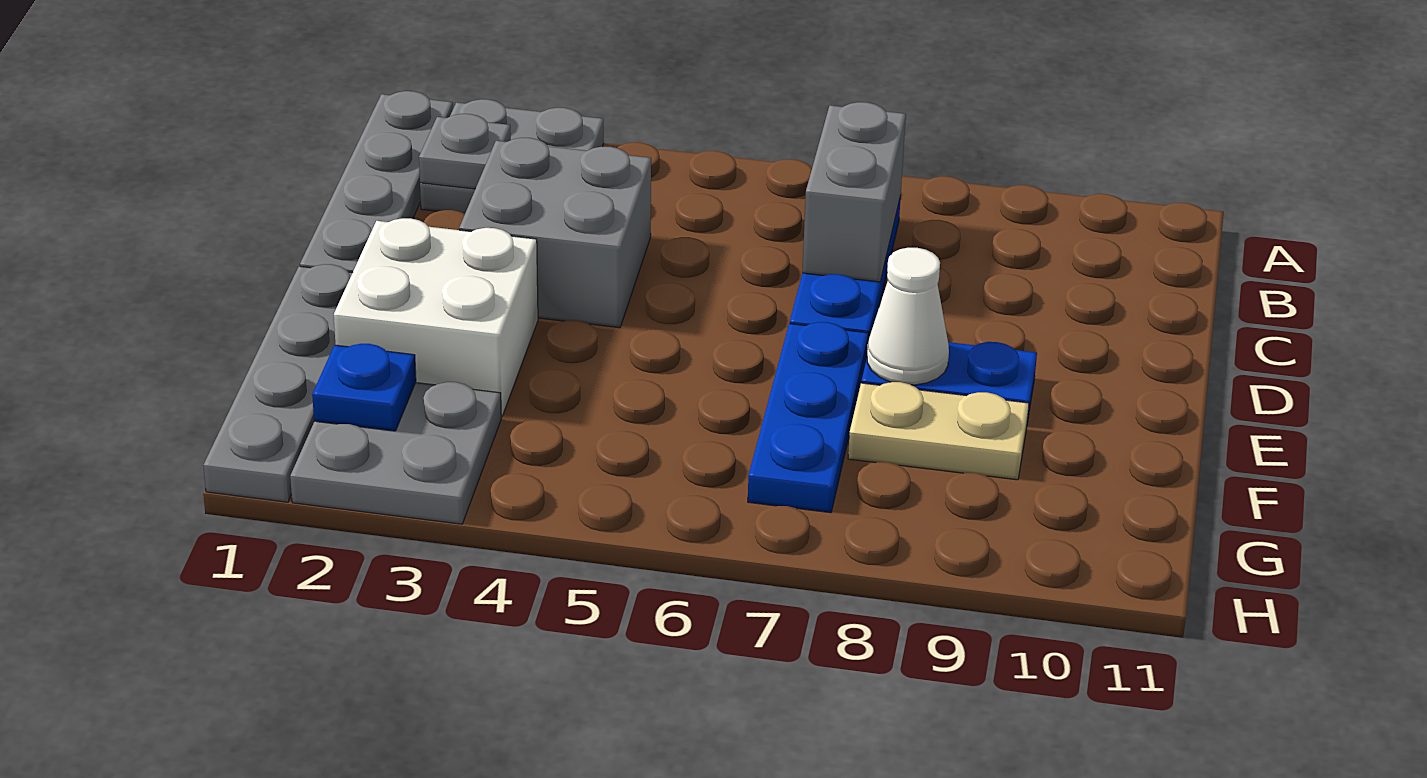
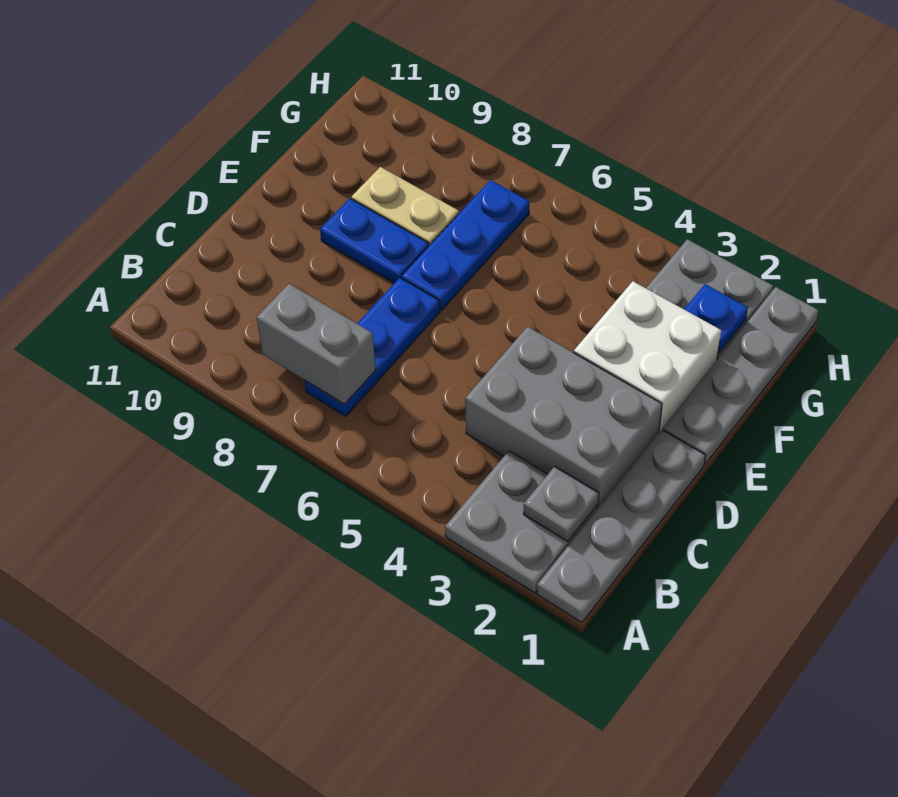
grey 1x2 brick [802,102,906,282] -> grey 1x2 brick turned to [257,284,376,405]
grey 2x2 brick [459,138,651,328] -> grey 2x3 brick [465,327,662,508]
white 1x1 cone [867,248,949,385] -> none

